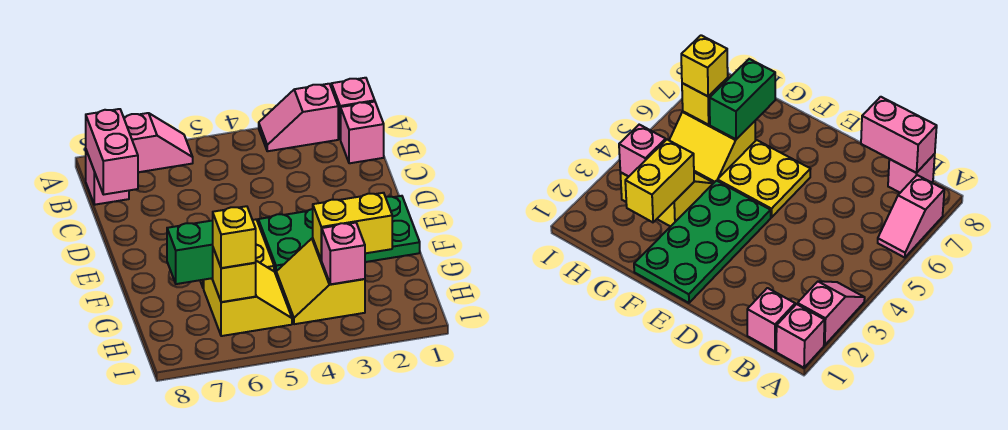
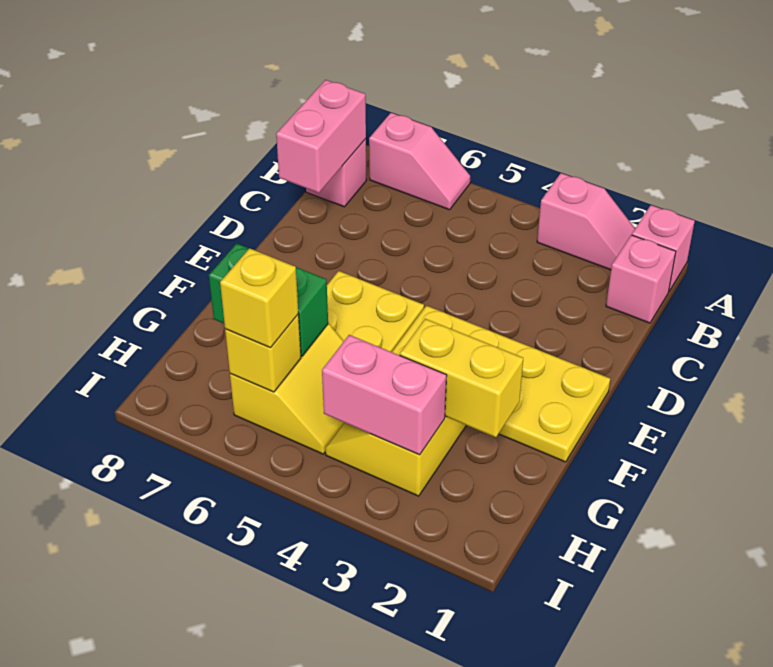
pink 1x2 slope [259,84,338,151] -> pink 1x2 slope turned to [537,173,635,270]
green 2x4 plate [258,196,420,274] -> yellow 2x4 plate [392,306,610,462]
pink 1x1 brick [321,223,365,284] -> pink 1x2 brick [322,335,447,455]

